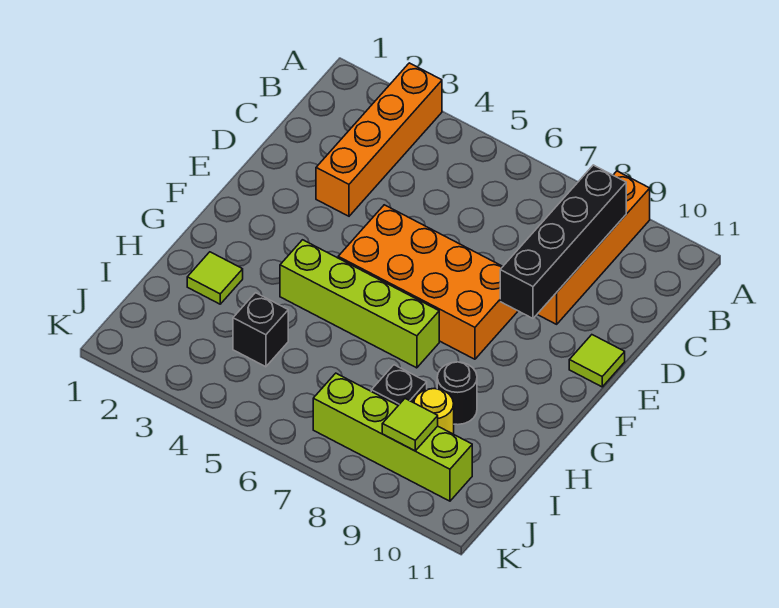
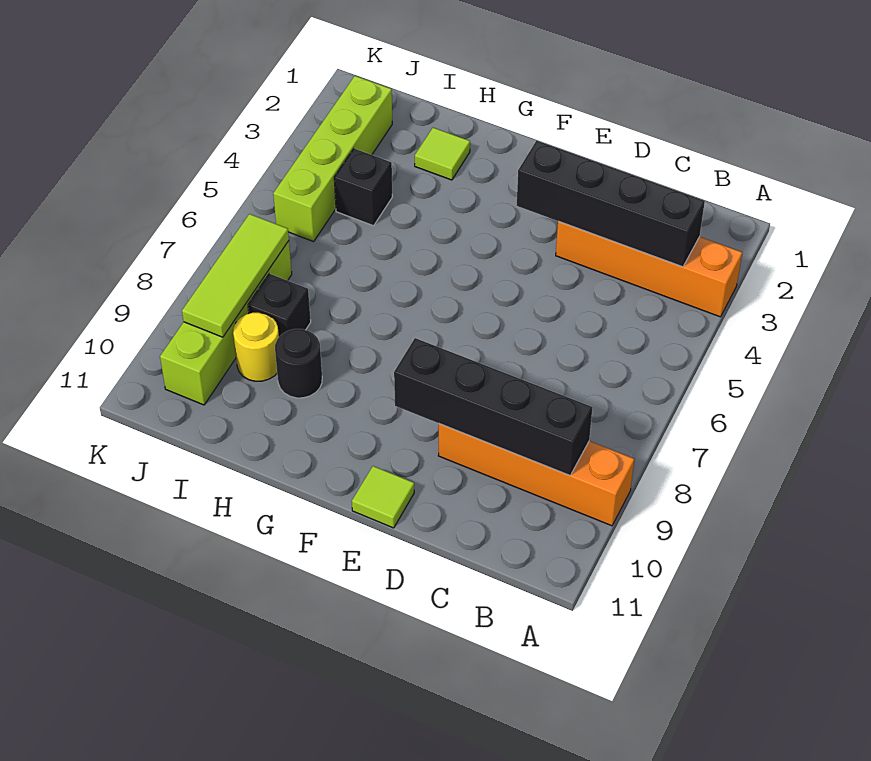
none -> black 1x4 brick [517,141,705,267]
orange 2x4 brick [338,205,518,359] -> none
lime 1x4 brick [280,240,439,368] -> lime 1x4 brick moved to [273,76,392,242]
lime 1x1 tile [382,399,438,451] -> lime 1x3 tile [182,214,289,337]

